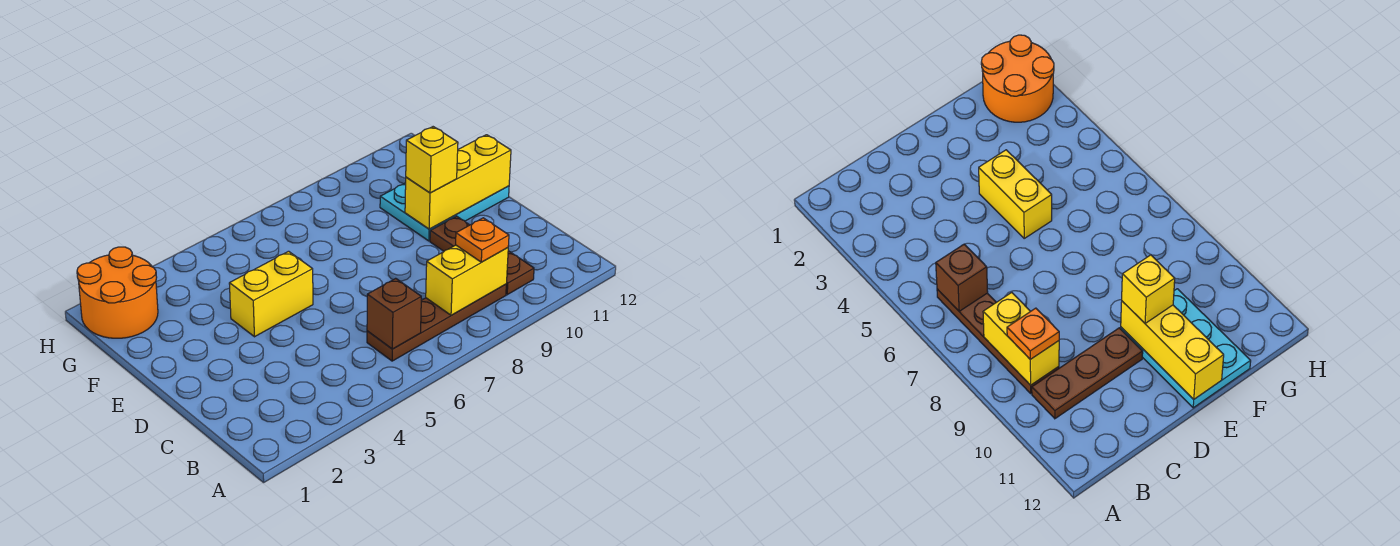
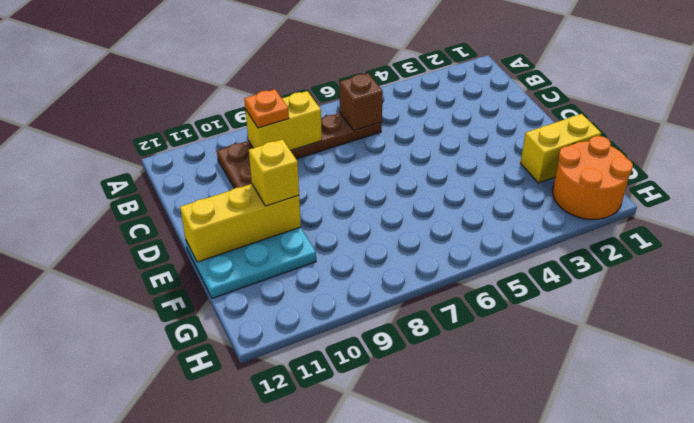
yellow 1x2 brick [229,251,313,337] -> yellow 1x2 brick moved to [521,114,601,183]

